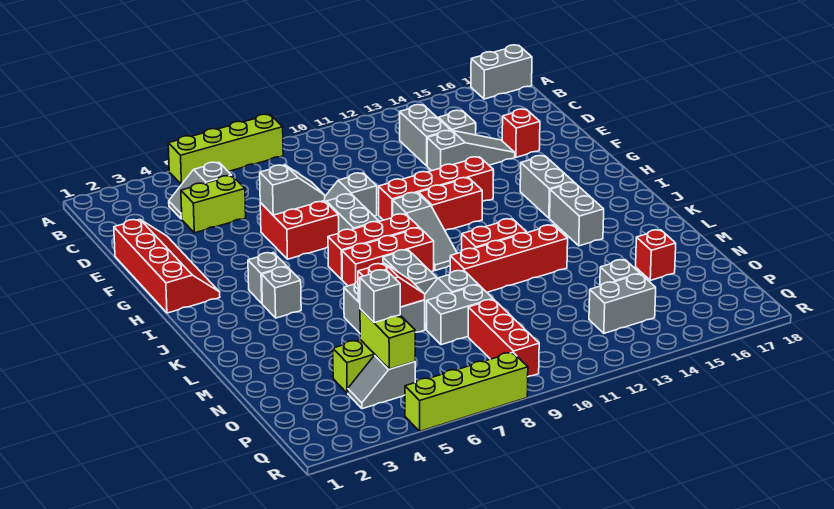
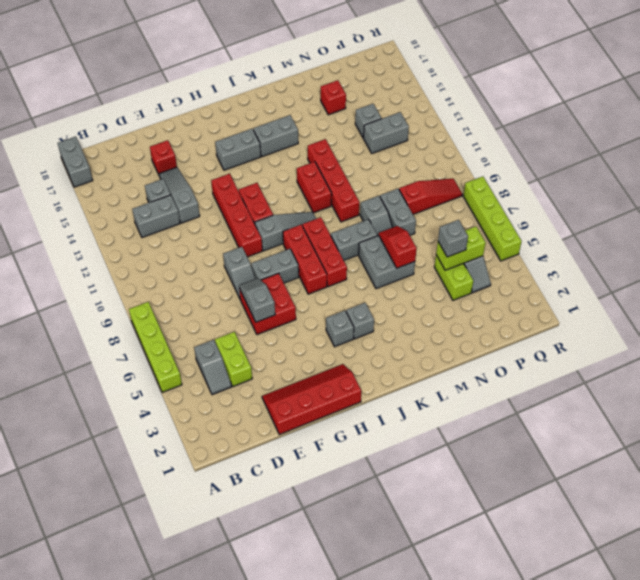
red 1x3 brick [468,299,539,377] -> red 1x3 slope [399,179,462,214]
grey 1x2 brick [589,274,656,333] -> grey 1x2 brick turned to [364,112,409,153]

